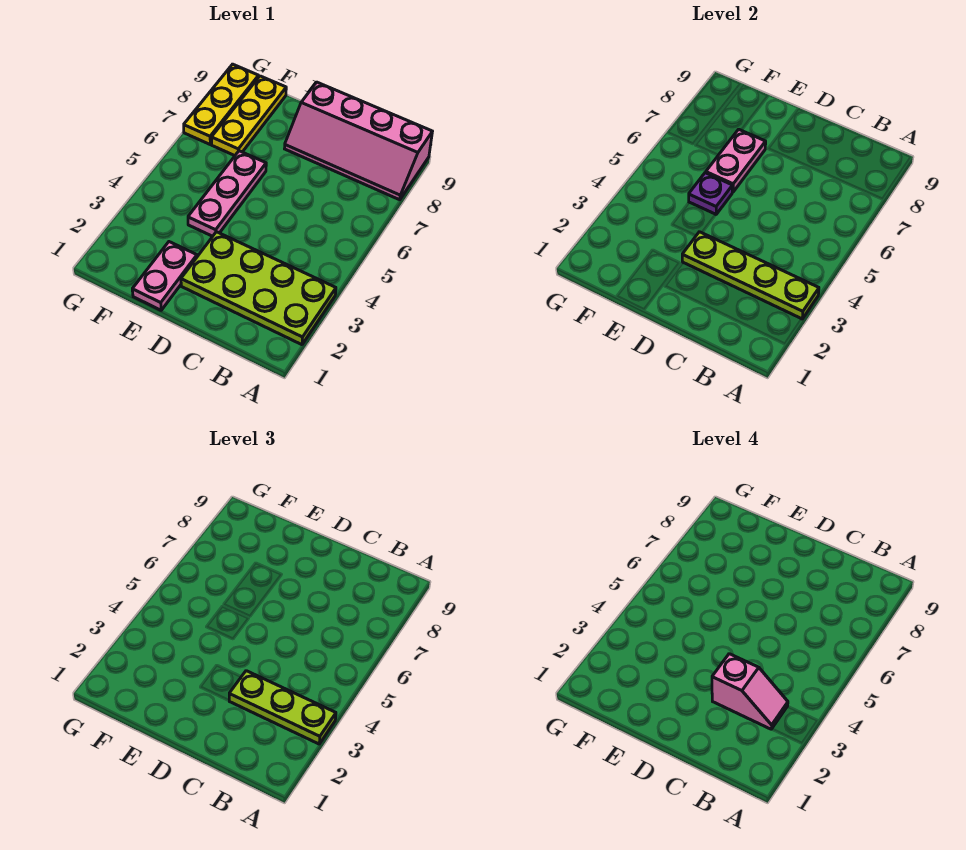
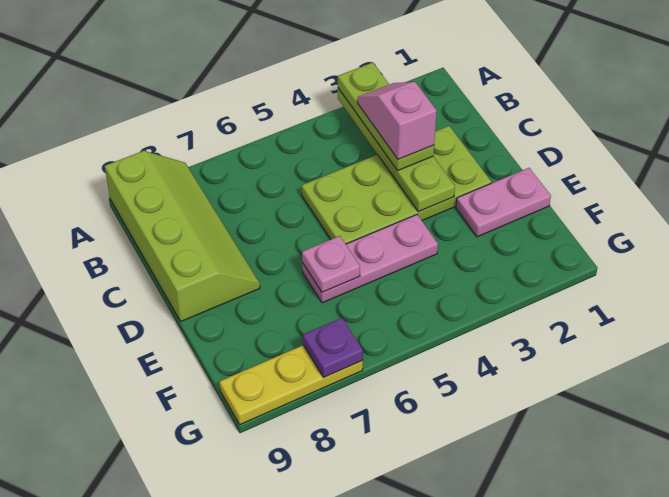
lime 2x4 plate [181,232,336,345] -> lime 2x4 plate turned to [302,126,491,244]
pink 2x4 slope [285,82,432,200] -> lime 2x4 slope [105,151,260,321]
purple 1x1 plate [689,173,732,214] -> purple 1x1 plate moved to [303,318,363,377]
pink 1x2 plate [706,129,766,192] -> pink 1x1 plate [302,236,360,292]
yellow 1x3 plate [211,76,286,156] -> none

